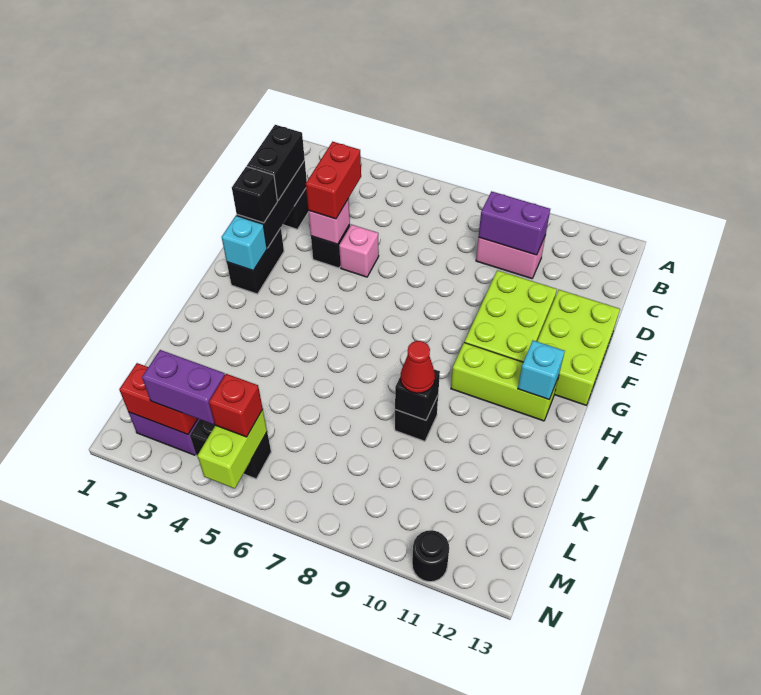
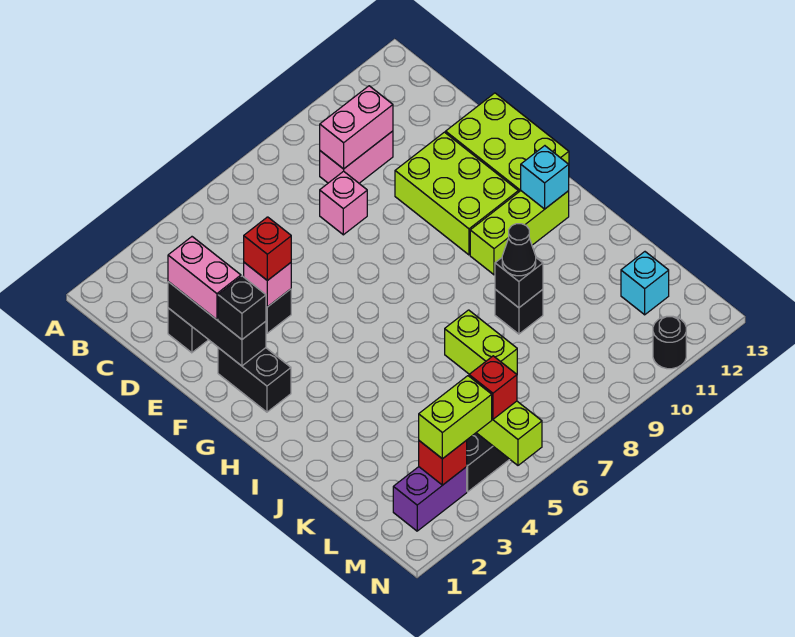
purple 1x2 brick [479,191,550,255] -> pink 1x2 brick [320,86,393,169]
black 1x2 brick [247,125,305,201] -> pink 1x2 brick [168,237,241,320]
red 1x2 brick [306,142,361,219] -> red 1x1 brick [244,217,291,281]
pink 1x1 brick [339,224,379,277] -> pink 1x1 brick moved to [320,171,367,235]
cyan 1x1 brick [222,216,267,271] -> cyan 1x1 brick moved to [621,252,669,315]
none -> lime 1x2 brick [445,310,517,374]
red 1x1 cone [401,341,435,393] -> black 1x1 cone [502,224,536,276]
red 1x2 brick [119,363,198,434] -> red 1x1 brick [419,441,467,485]
purple 1x2 brick [142,350,225,424] -> lime 1x2 brick [419,376,492,459]

